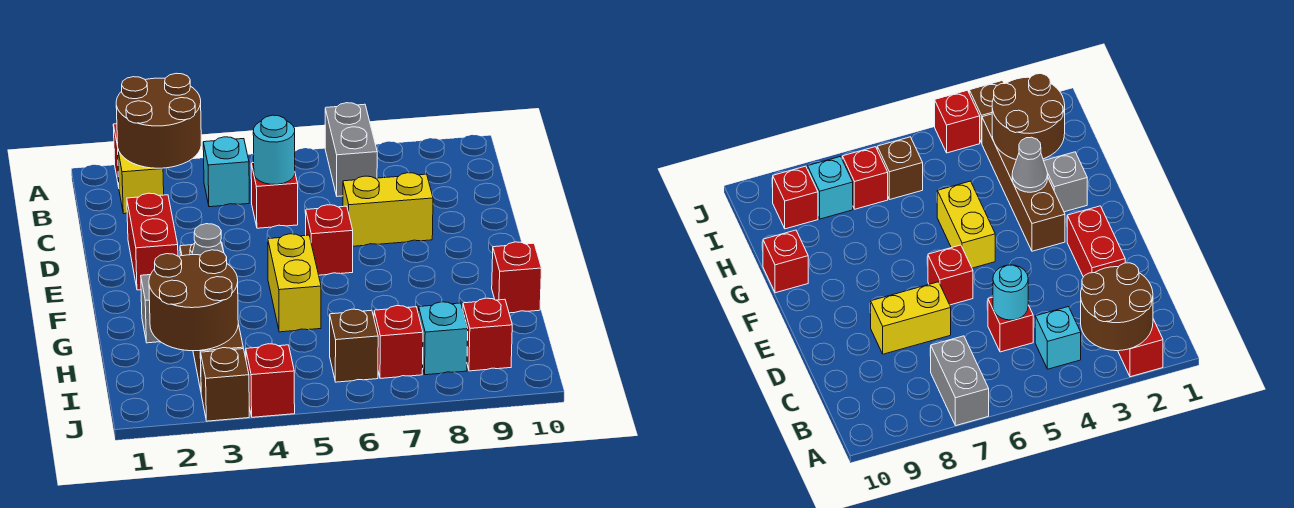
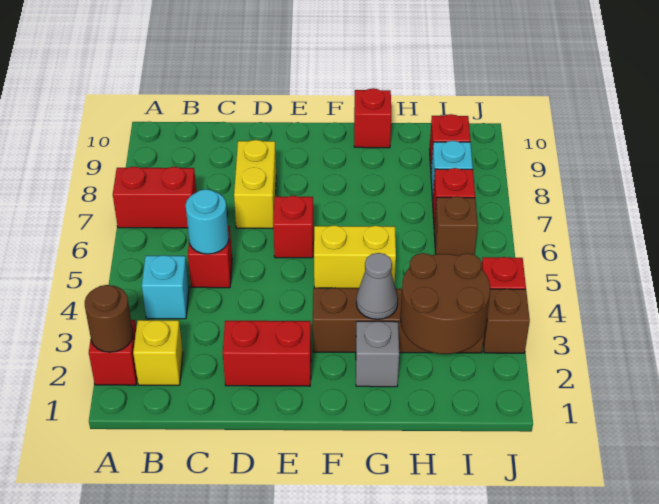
brown 2x2 round brick [116,73,201,168] -> brown 1x1 round brick [85,285,133,352]
grey 1x2 brick [325,103,377,196] -> red 1x2 brick [113,167,197,228]

